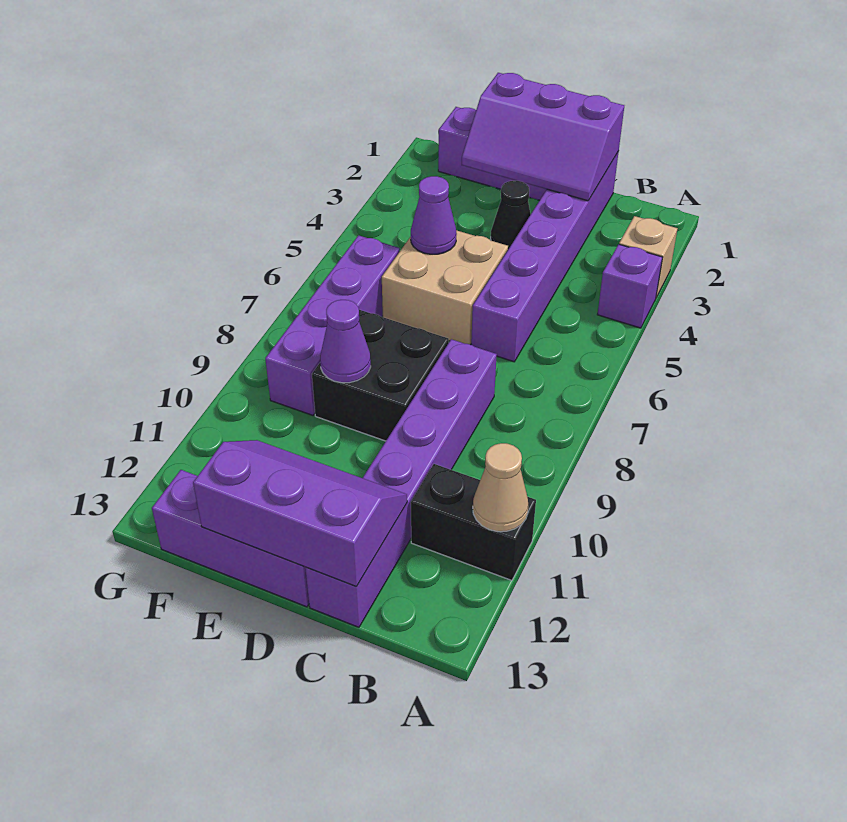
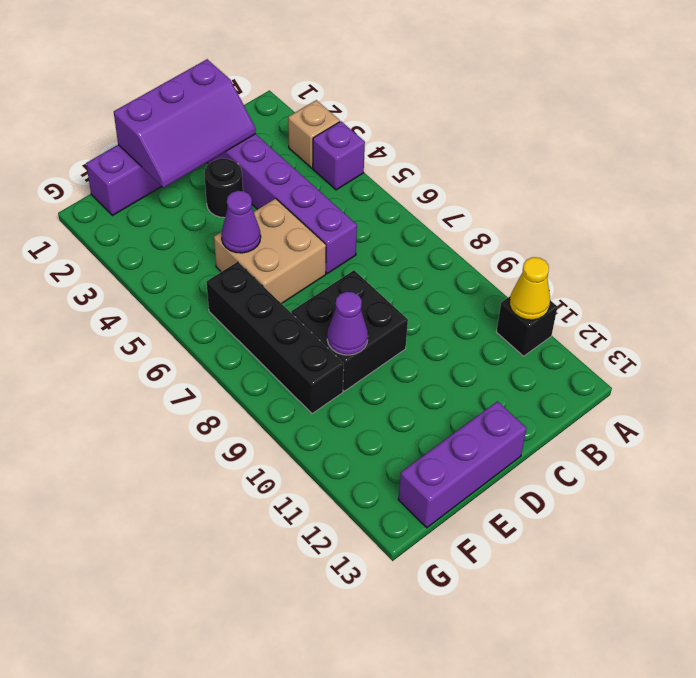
black 1x2 brick [411,464,536,580] -> black 1x1 brick [497,297,557,356]
tan 1x1 cone [473,443,528,532] -> yellow 1x1 cone [510,257,550,320]
purple 1x6 brick [305,339,497,627] -> none
purple 2x3 slope [193,440,407,587] -> none
black 1x1 cone [491,181,531,249] -> black 1x1 round brick [204,158,243,218]
purple 1x4 brick [265,235,400,415] -> black 1x4 brick [207,262,344,414]

